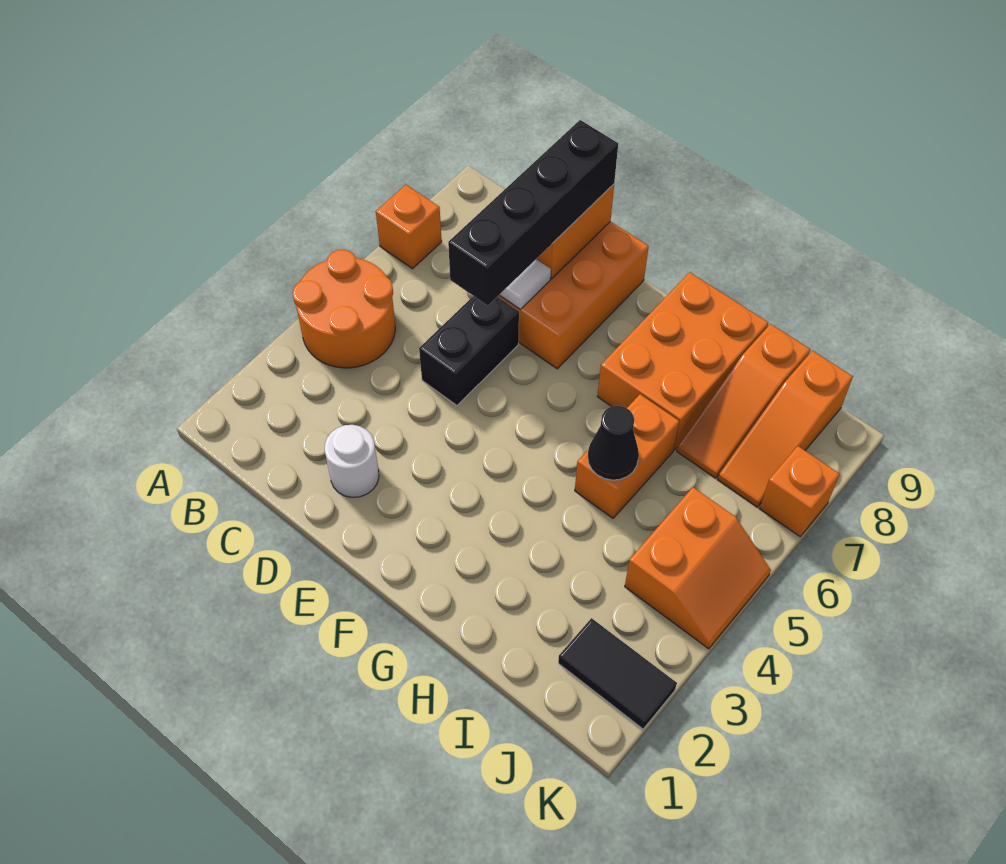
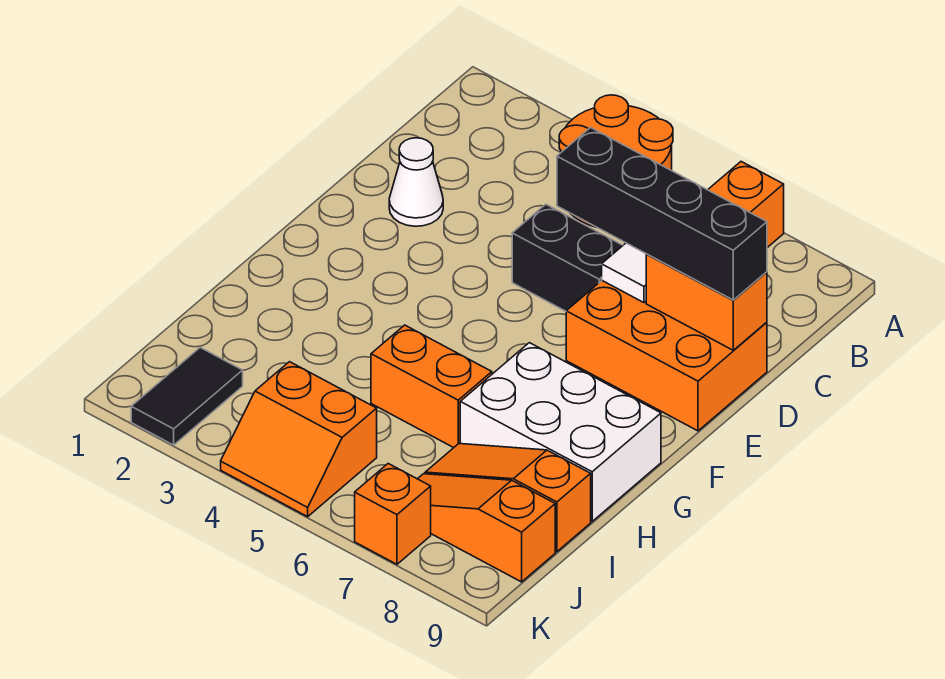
white 1x1 round brick [325,425,379,497] -> white 1x1 cone [389,138,443,226]
orange 2x3 brick [597,272,768,450] -> white 2x3 brick [460,343,661,521]
black 1x1 cone [588,406,639,480] -> none

